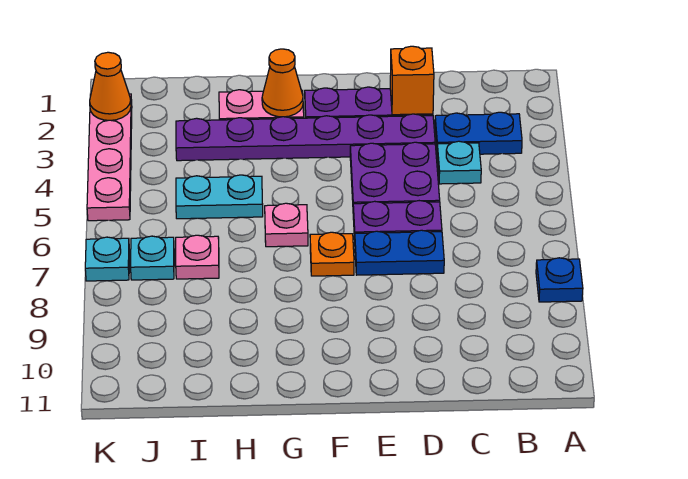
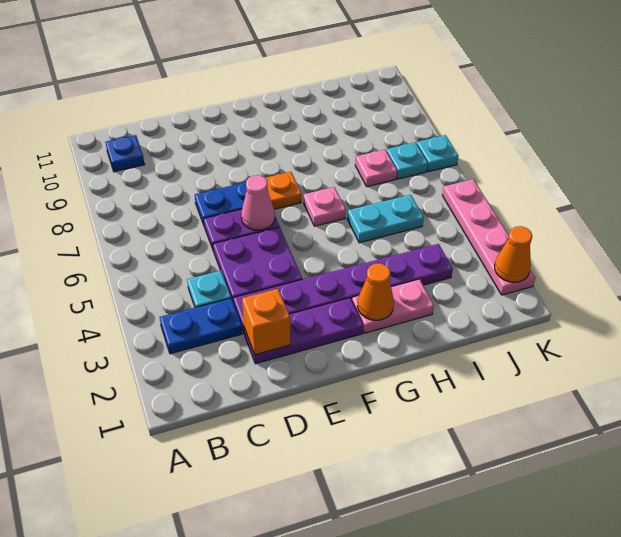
blue 1x1 plate [536,258,583,302] -> blue 1x1 plate moved to [105,135,145,172]
none -> pink 1x1 cone [241,175,275,230]

